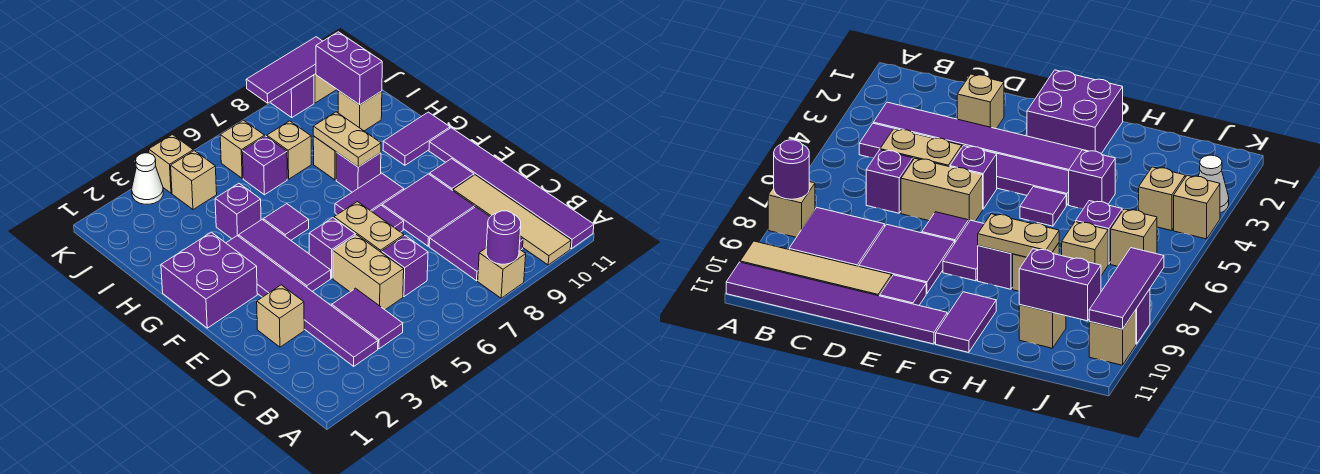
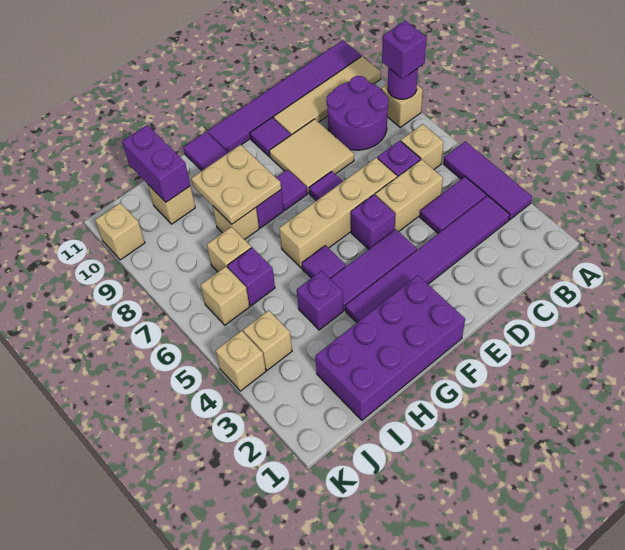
purple 2x2 tile [429,207,523,281] -> purple 2x2 round brick [326,76,389,150]
tan 1x1 brick [257,285,304,347] -> tan 1x1 brick moved to [401,124,444,169]
tan 1x2 brick [334,202,404,253] -> tan 1x4 brick [279,158,397,268]
purple 2x2 tile [382,174,475,246] -> tan 2x2 tile [269,119,354,193]
purple 2x2 brick [161,232,257,328] -> purple 2x4 brick [315,276,465,420]
purple 1x2 tile [335,173,404,214] -> purple 1x1 tile [276,170,307,210]
tan 1x2 plate [313,112,381,167] -> tan 2x2 plate [191,145,281,224]
purple 1x2 brick [316,32,382,105] -> purple 1x2 brick turned to [122,125,190,202]
white 1x1 cone [132,153,163,204] -> none
purple 1x3 tile [246,37,322,103] -> purple 1x3 tile moved to [443,141,532,220]
purple 1x1 brick [271,75,314,117] -> purple 1x1 brick moved to [382,20,427,79]

